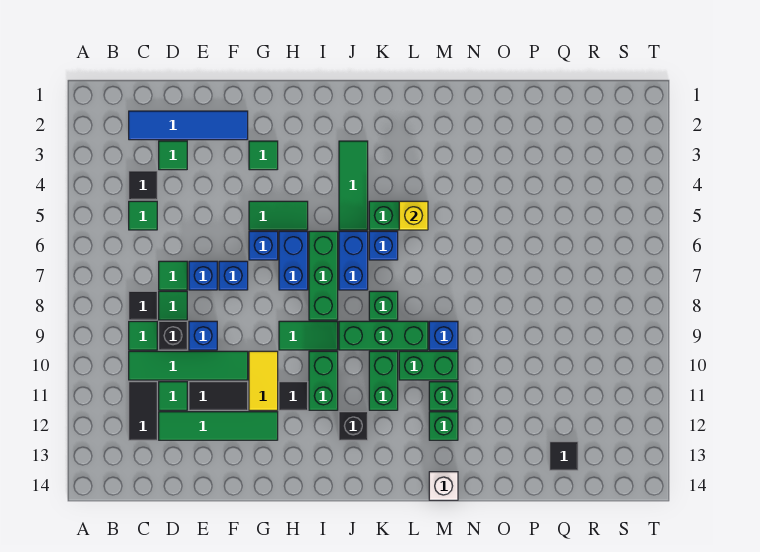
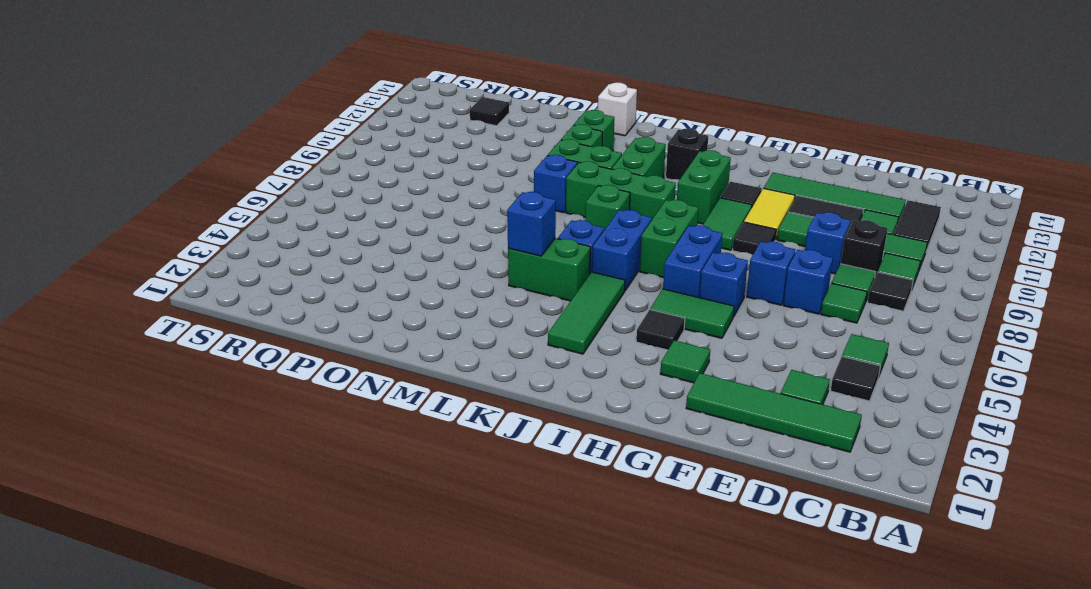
blue 1x4 tile [129,111,248,140] -> green 1x4 tile [686,373,862,452]
none -> black 1x1 tile [733,222,776,255]
none -> black 1x1 tile [636,310,685,350]
green 1x2 tile [279,321,338,350] -> green 1x2 tile turned to [703,198,752,250]
green 1x3 brick [309,231,338,320] -> green 1x2 brick [640,200,698,278]
yellow 1x1 brick [399,201,428,230] -> blue 1x1 brick [507,192,556,256]

